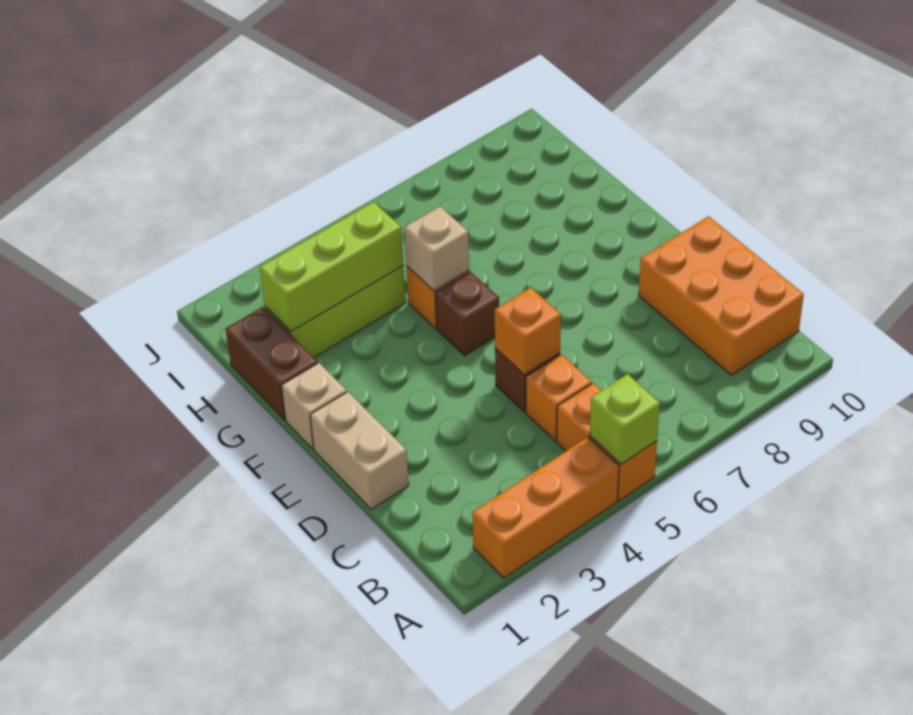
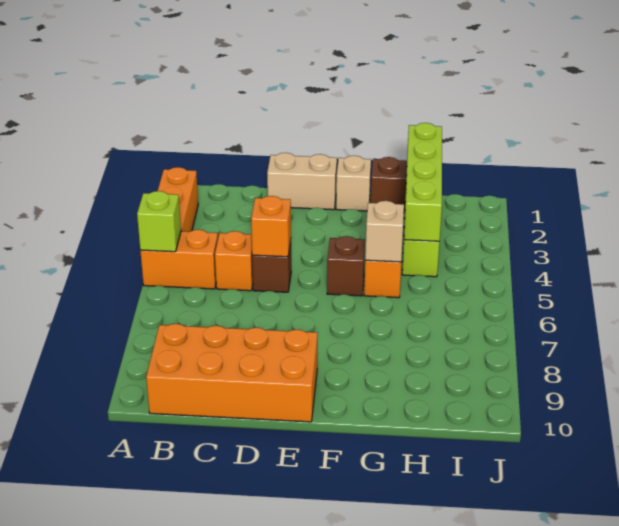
orange 2x3 brick [639,216,804,375] -> orange 2x4 brick [146,324,318,422]
lime 1x3 brick [260,202,403,331] -> lime 1x4 brick [404,123,442,241]

